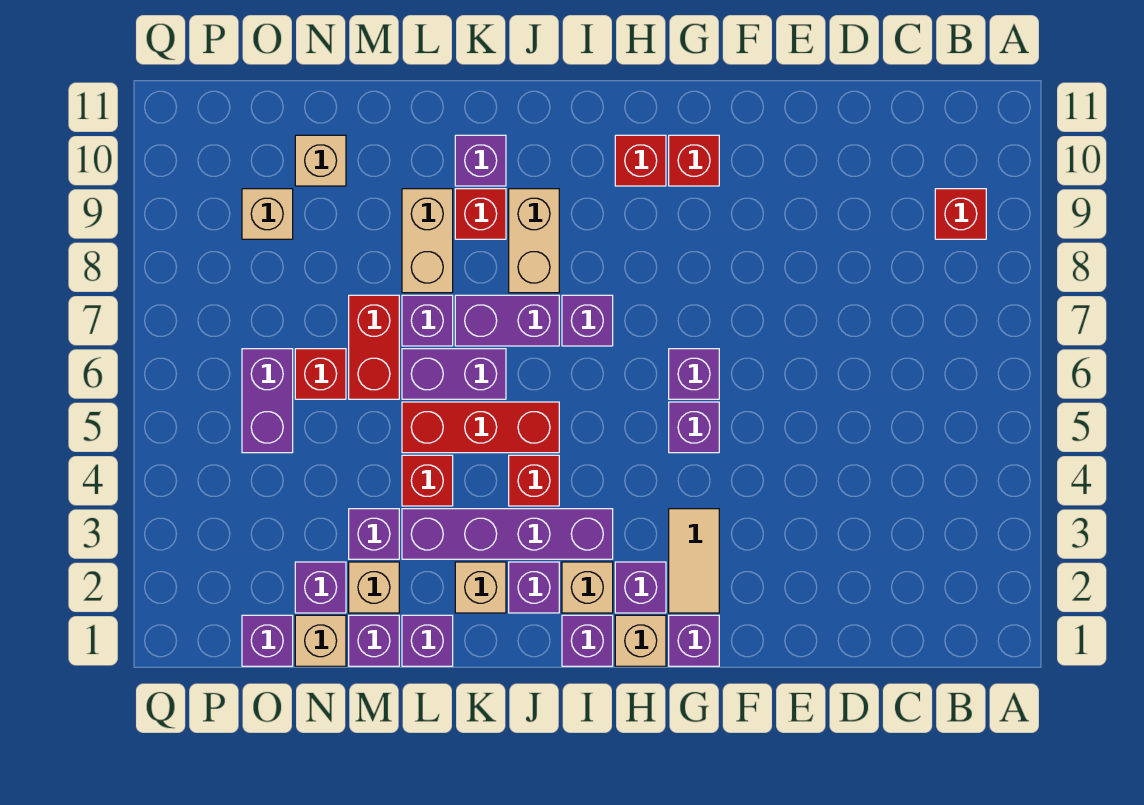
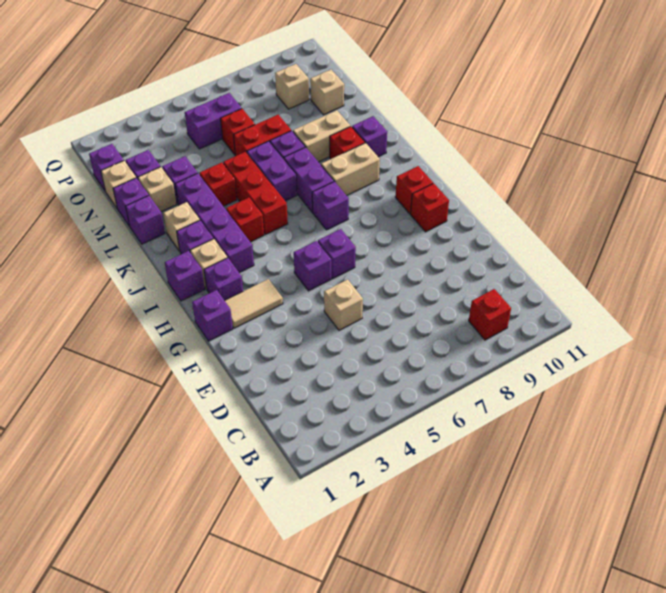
tan 1x1 brick [615,615,666,666] -> tan 1x1 brick moved to [324,279,363,330]

